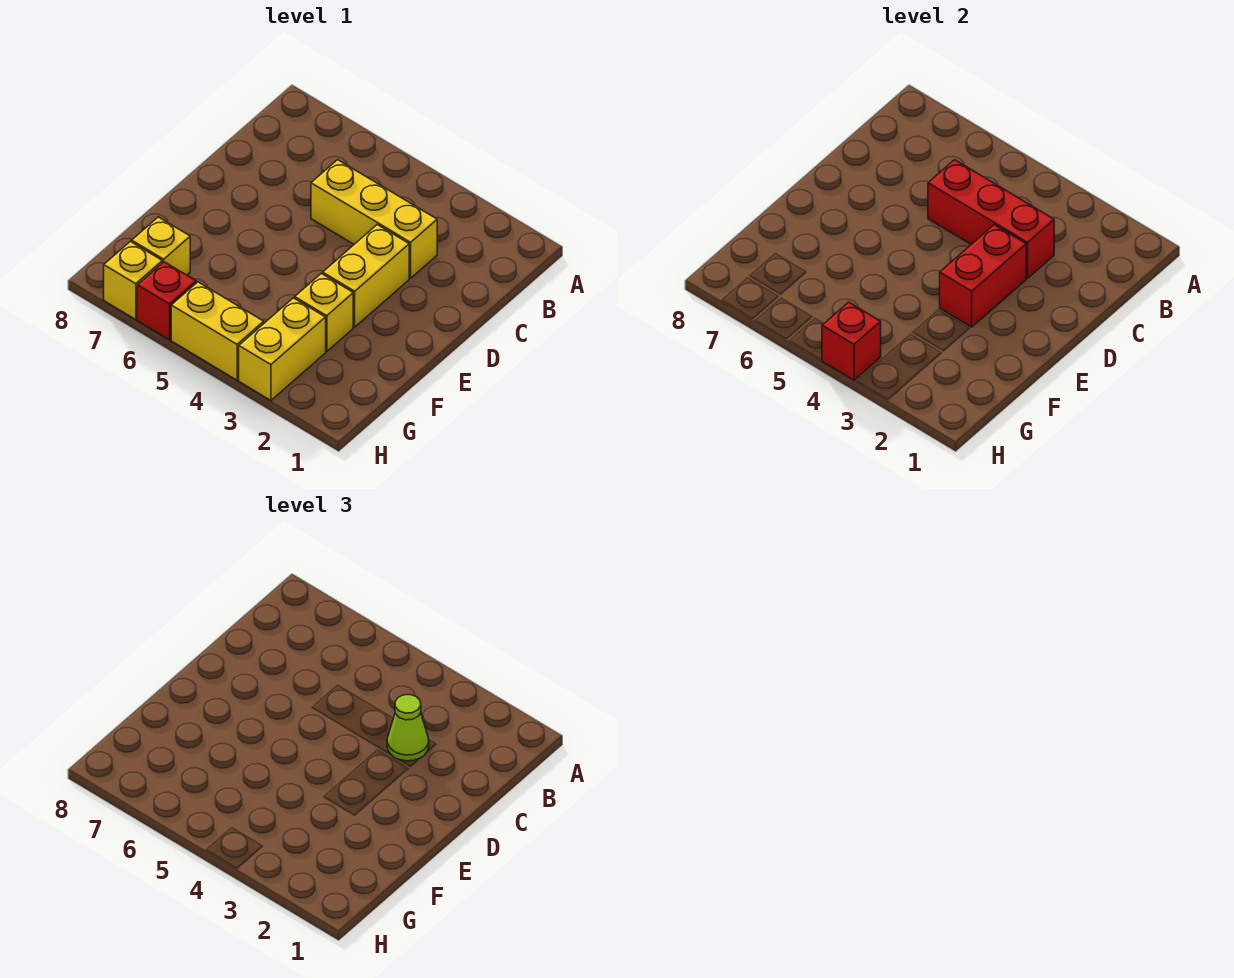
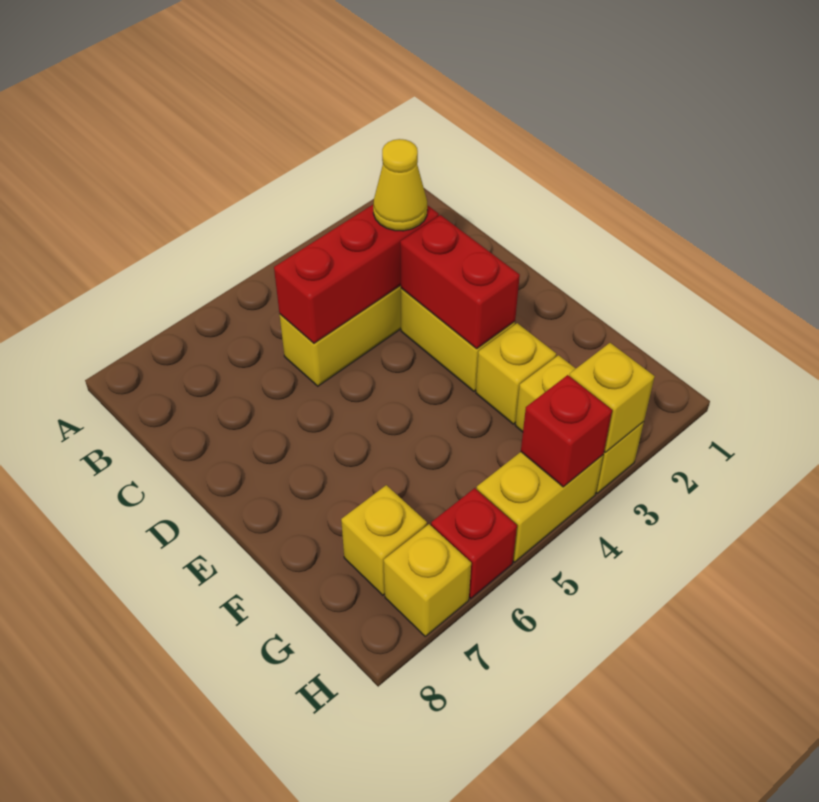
lime 1x1 cone [387,695,429,761] -> yellow 1x1 cone [373,139,427,231]
none -> yellow 1x1 brick [569,343,655,452]

